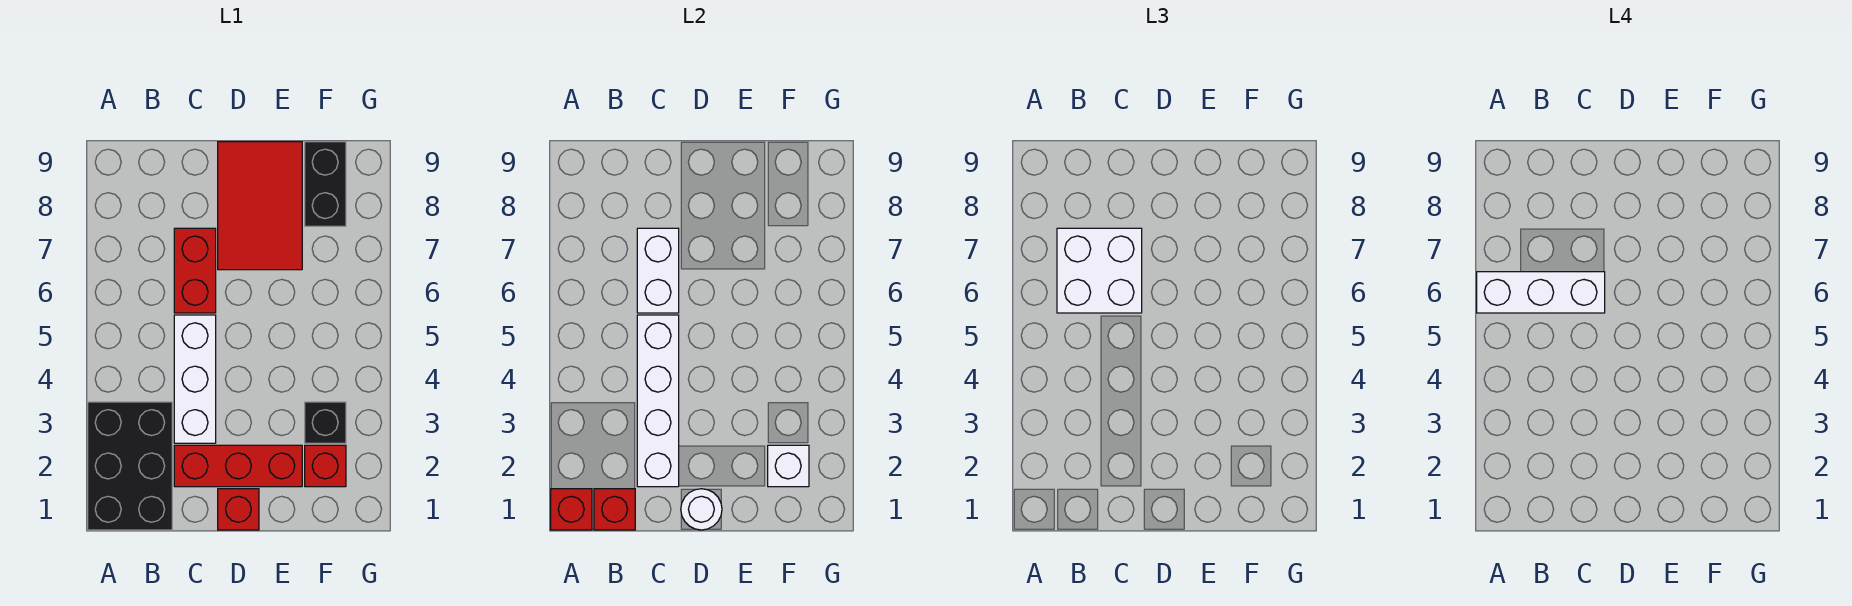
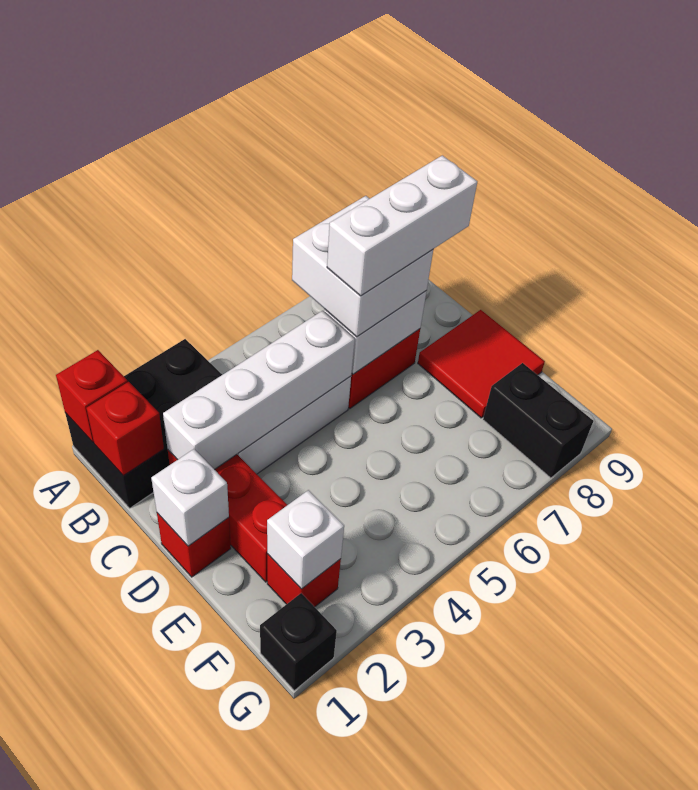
white 1x3 brick [1477,272,1605,313] -> white 1x3 brick turned to [327,155,477,296]
white 1x1 round brick [681,489,722,530] -> white 1x1 brick [151,449,229,546]
red 2x3 tile [218,142,302,270] -> red 2x2 tile [418,310,545,418]
black 1x1 brick [305,402,346,443] -> black 1x1 brick moved to [260,593,337,691]
black 1x2 brick [305,142,346,226] -> black 1x2 brick turned to [483,363,593,478]

